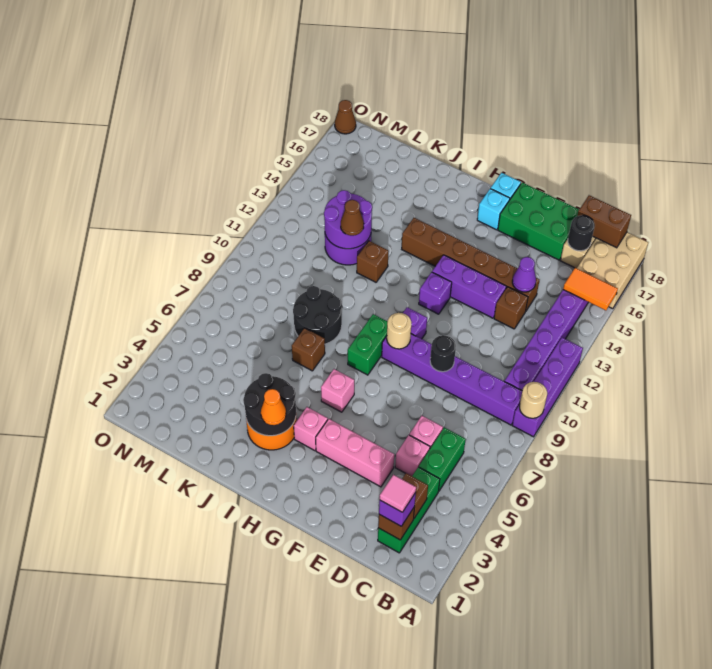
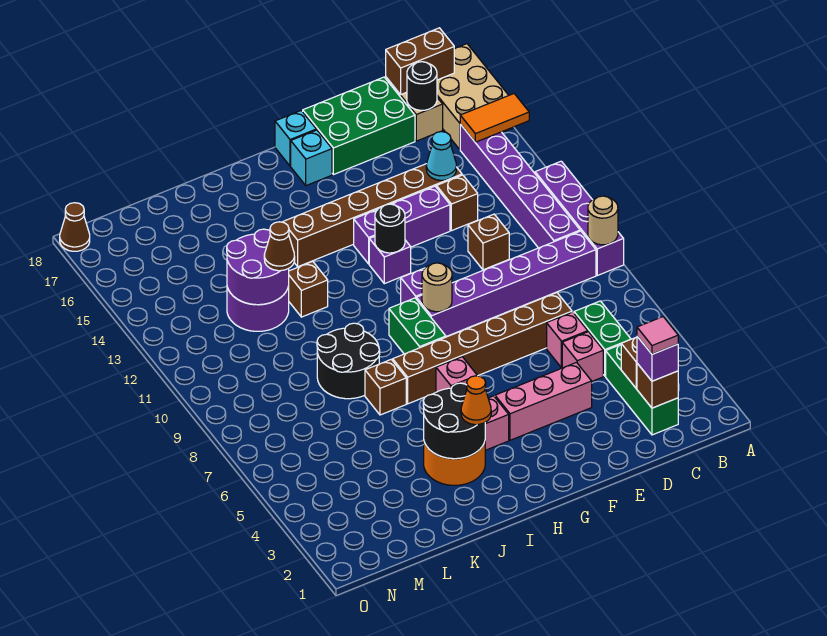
none -> brown 1x6 brick [393,293,572,404]
none -> brown 1x1 brick [468,214,509,270]
purple 1x1 cone [512,257,536,292] -> cyan 1x1 cone [426,132,456,180]
black 1x1 round brick [430,335,456,372] -> black 1x1 round brick moved to [375,204,405,253]

